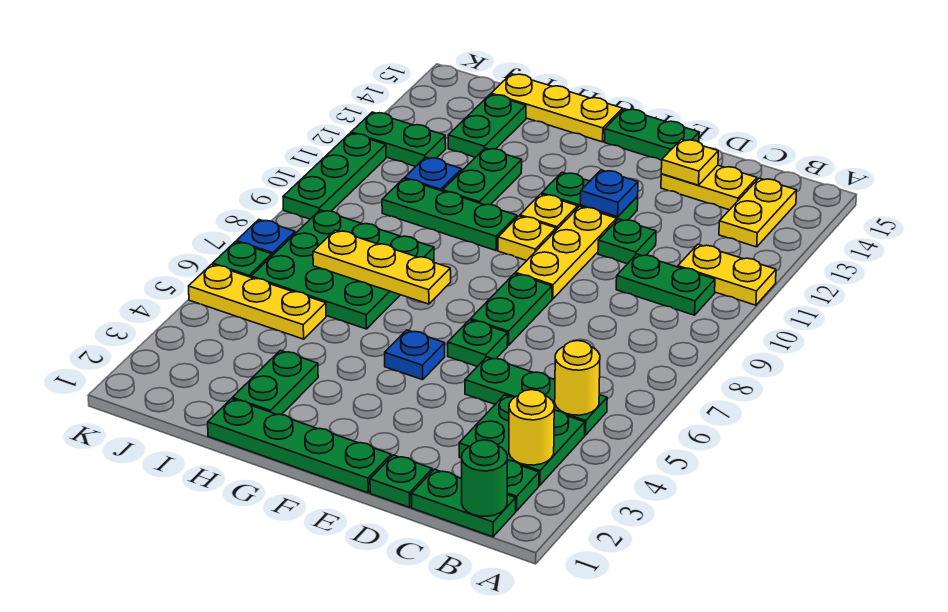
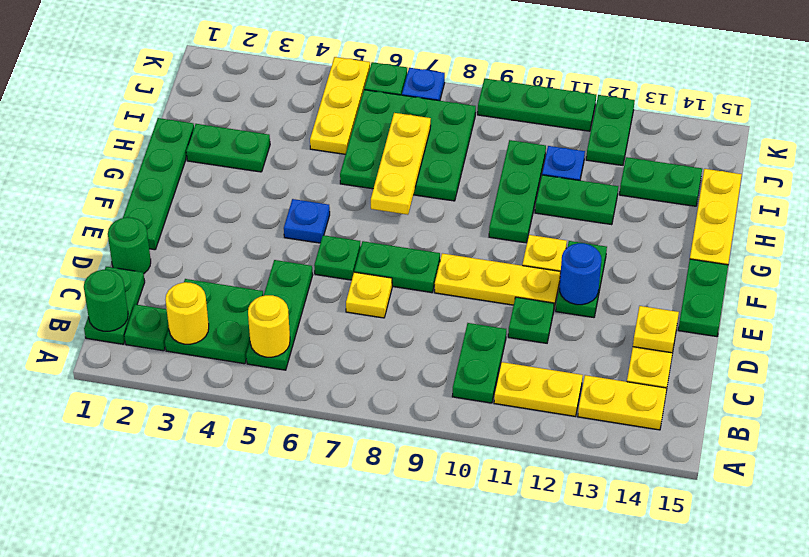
yellow 1x2 plate [678,244,776,305] -> yellow 1x2 plate turned to [494,362,583,416]
green 1x1 plate [370,455,432,507] -> green 1x1 round brick [108,217,151,273]
blue 1x1 plate [580,170,638,217] -> blue 1x1 round brick [560,243,601,305]
yellow 1x1 plate [498,216,556,261] -> yellow 1x1 plate moved to [346,272,392,318]

